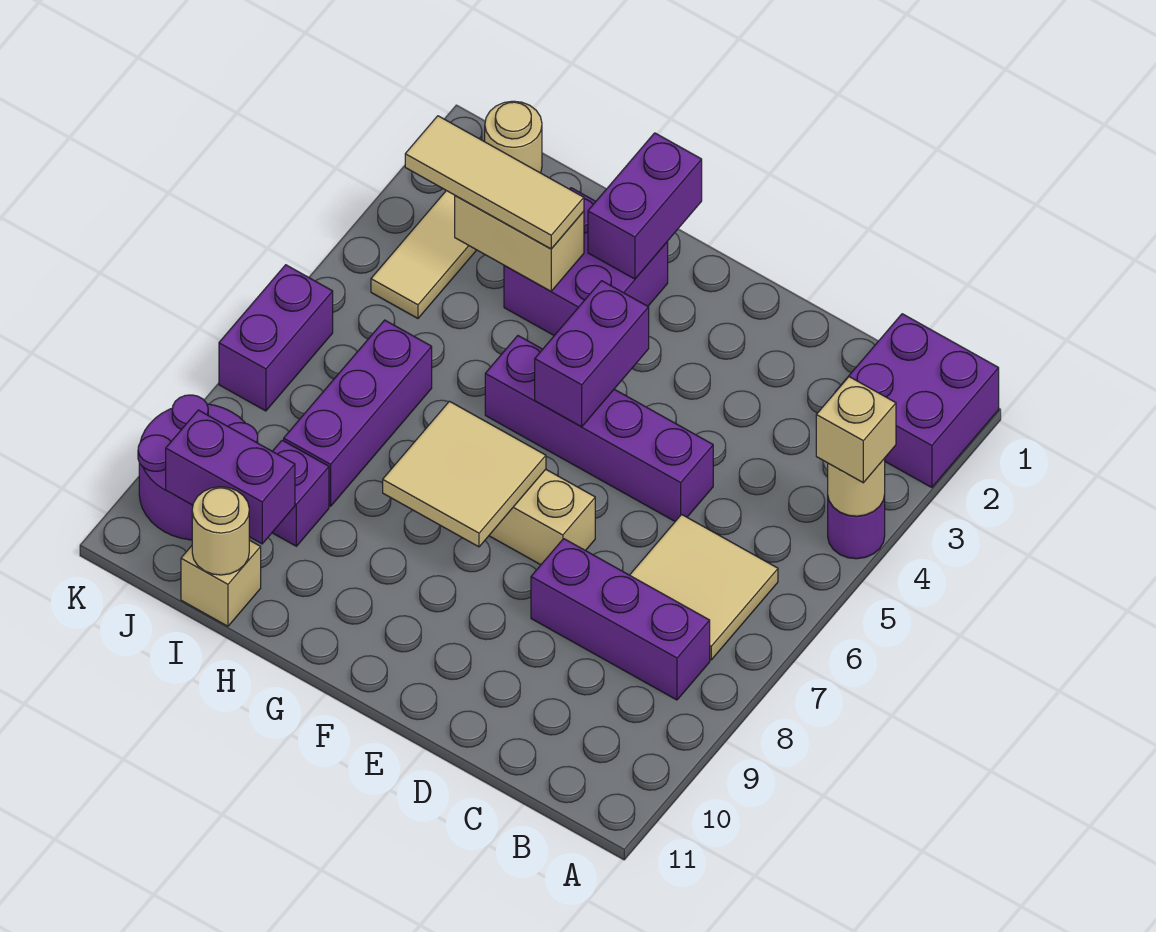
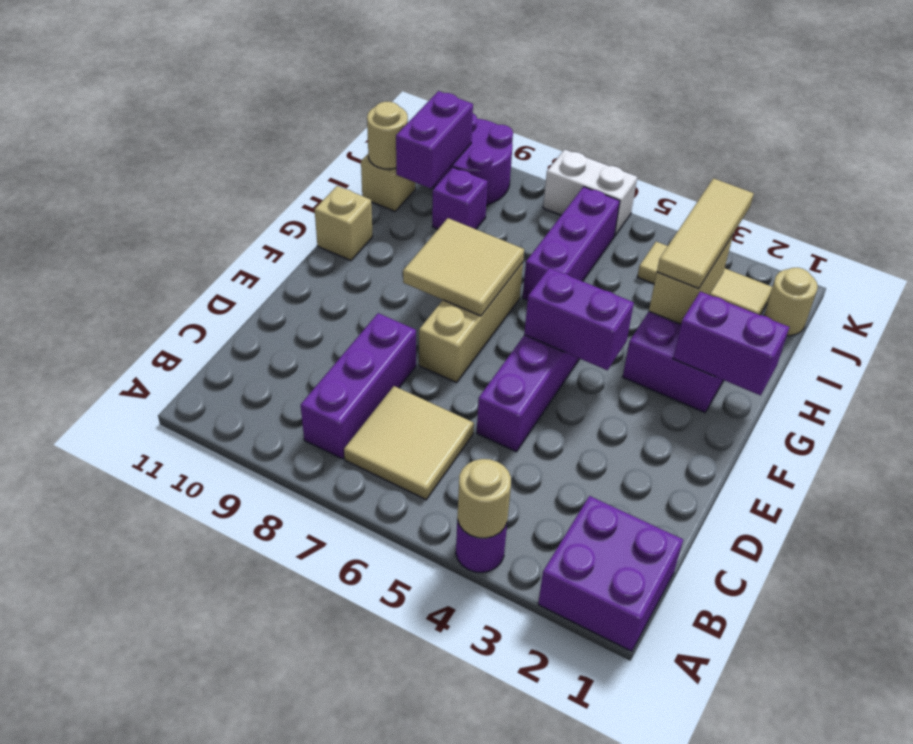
tan 1x1 brick [816,377,896,483] -> tan 1x1 brick moved to [315,186,373,261]
purple 1x3 brick [284,320,432,506] -> purple 1x3 brick turned to [523,187,620,300]
purple 1x2 brick [219,265,333,411] -> white 1x2 brick [543,149,637,236]

